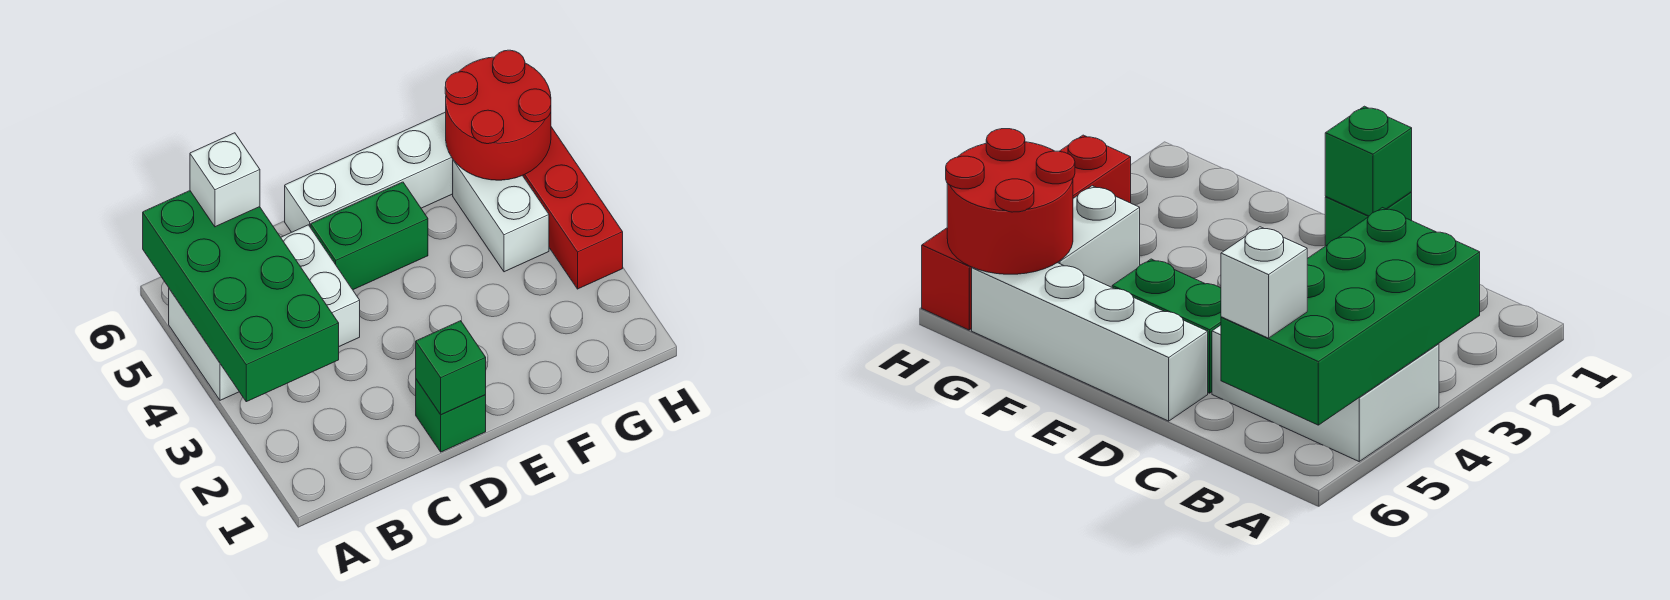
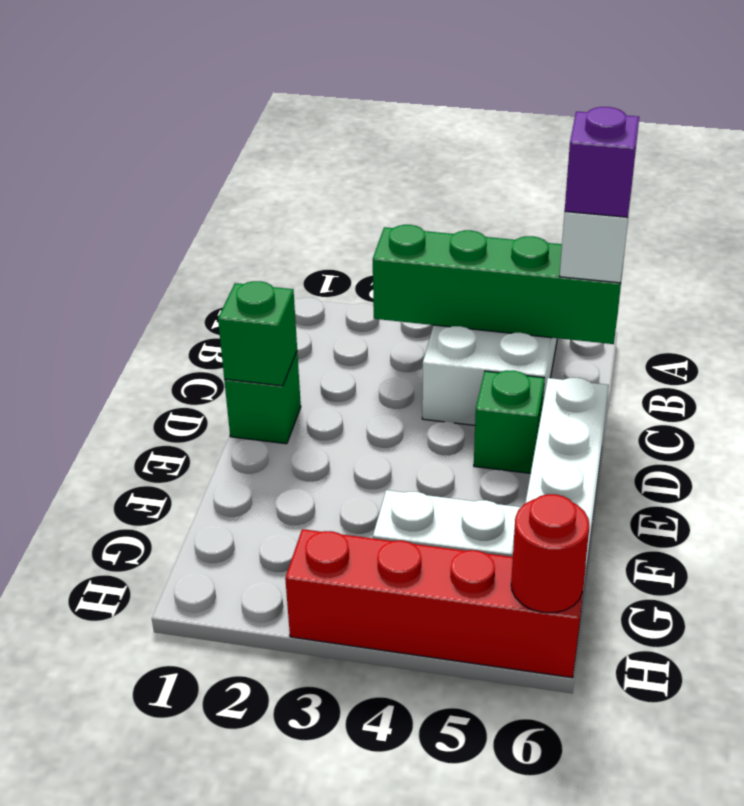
green 2x4 brick [143,191,339,402] -> green 1x4 brick [373,225,624,344]
none -> purple 1x1 brick [565,107,639,217]
green 1x2 brick [311,182,428,290] -> green 1x1 brick [474,371,545,473]
red 2x2 round brick [445,50,551,180] -> red 1x1 round brick [511,494,589,613]

